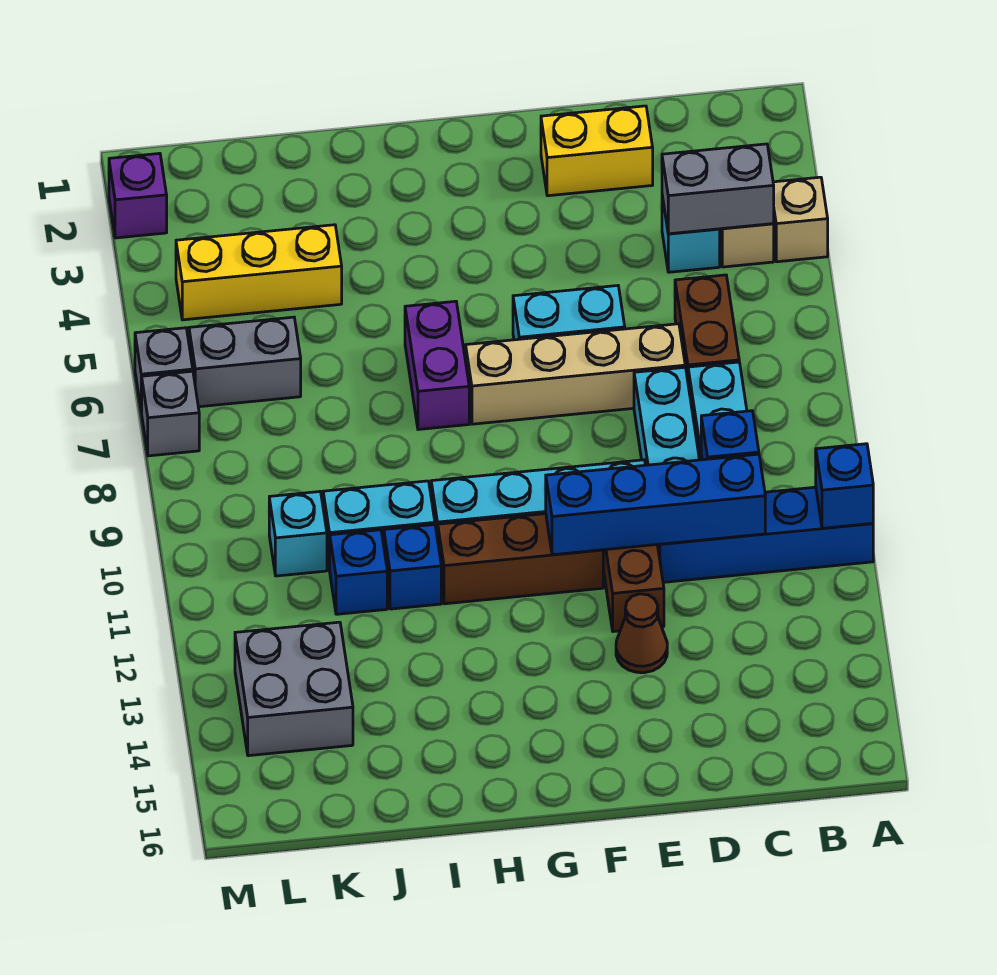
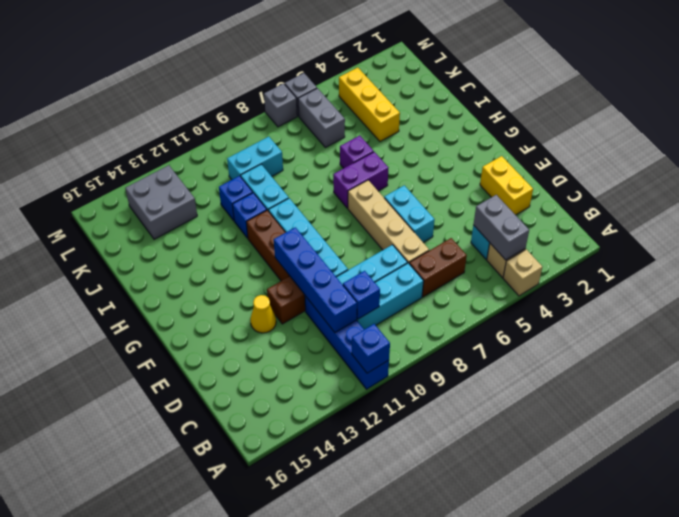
brown 1x1 cone [616,594,667,673] -> yellow 1x1 cone [250,295,276,333]
cyan 1x1 brick [269,492,327,576] -> cyan 1x2 brick [227,137,283,180]
purple 1x1 brick [109,153,167,238] -> purple 1x1 brick moved to [340,136,374,168]

